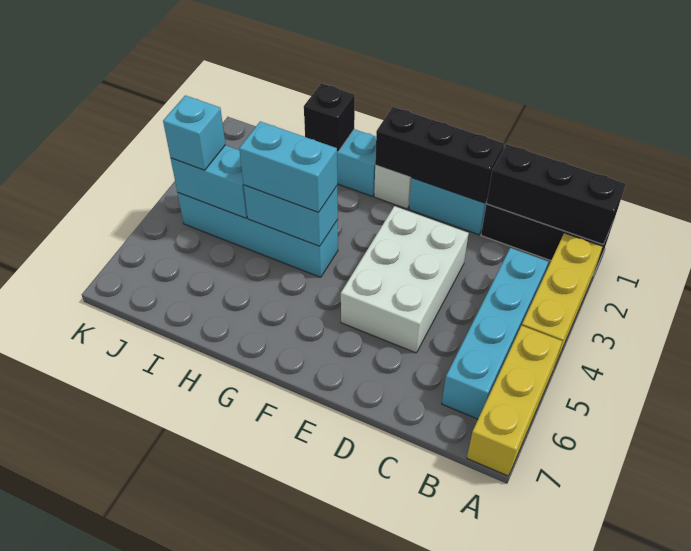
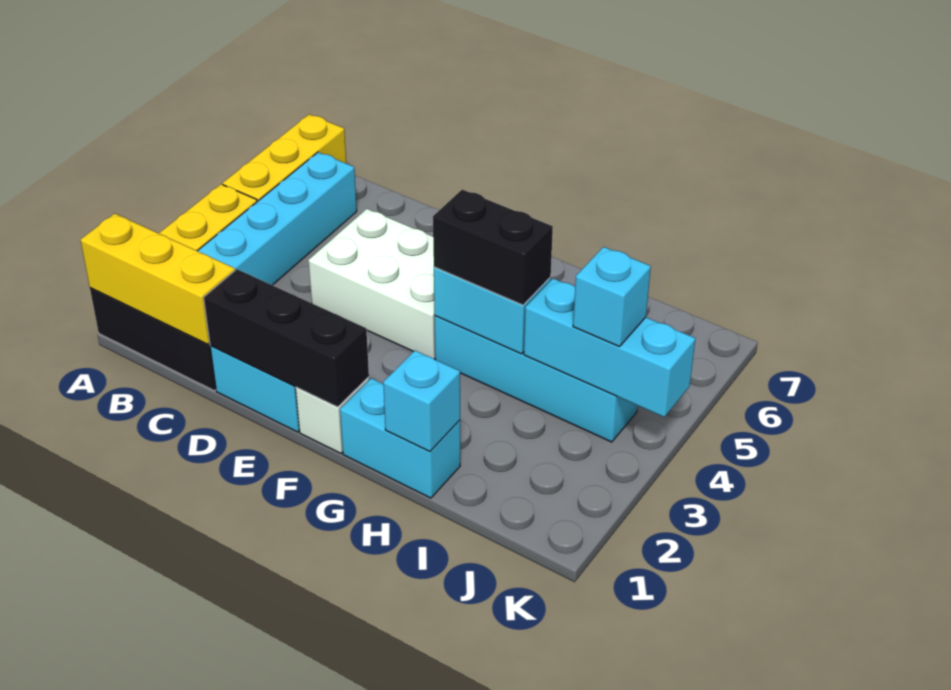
black 1x3 brick [486,144,626,244] -> yellow 1x3 brick [81,213,235,344]
white 2x3 brick [341,206,469,353] -> white 2x3 brick turned to [308,209,435,359]
cyan 1x2 brick [239,122,337,213] -> black 1x2 brick [433,190,553,305]
black 1x1 brick [304,83,355,152] -> cyan 1x1 brick [383,351,460,452]
cyan 1x2 brick [171,145,247,218] -> cyan 1x3 brick [524,278,695,417]

